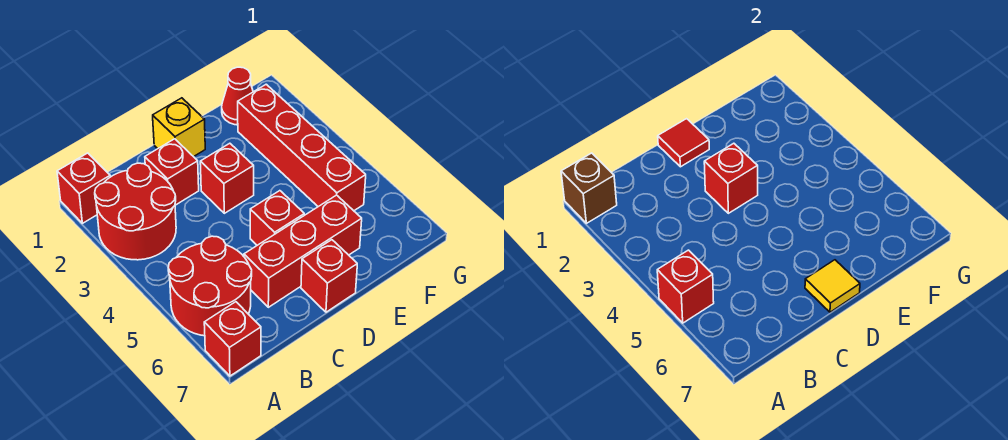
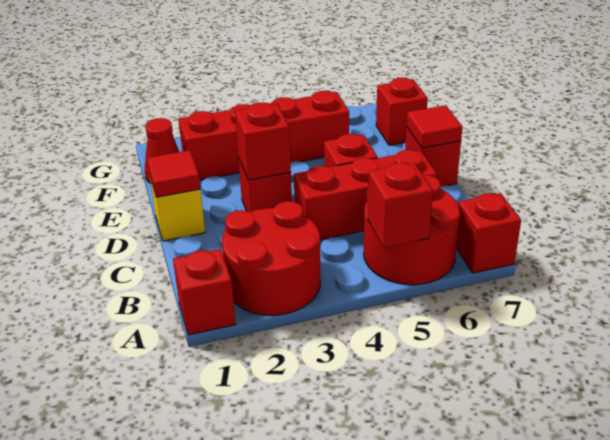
brown 1x1 brick [561,153,617,223] -> none
red 1x1 brick [145,139,199,205] -> red 1x1 brick moved to [376,78,428,145]
red 1x3 brick [244,195,362,307] -> red 1x3 brick turned to [294,150,437,240]
yellow 1x1 tile [805,260,860,312] -> red 1x1 tile [407,105,462,148]

